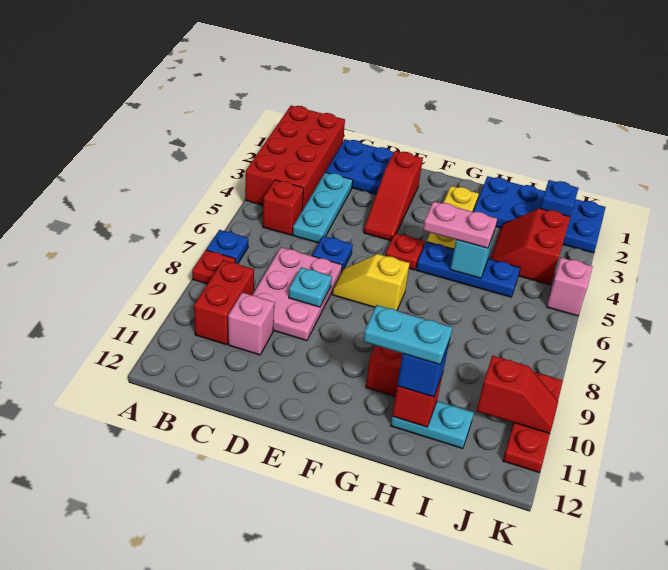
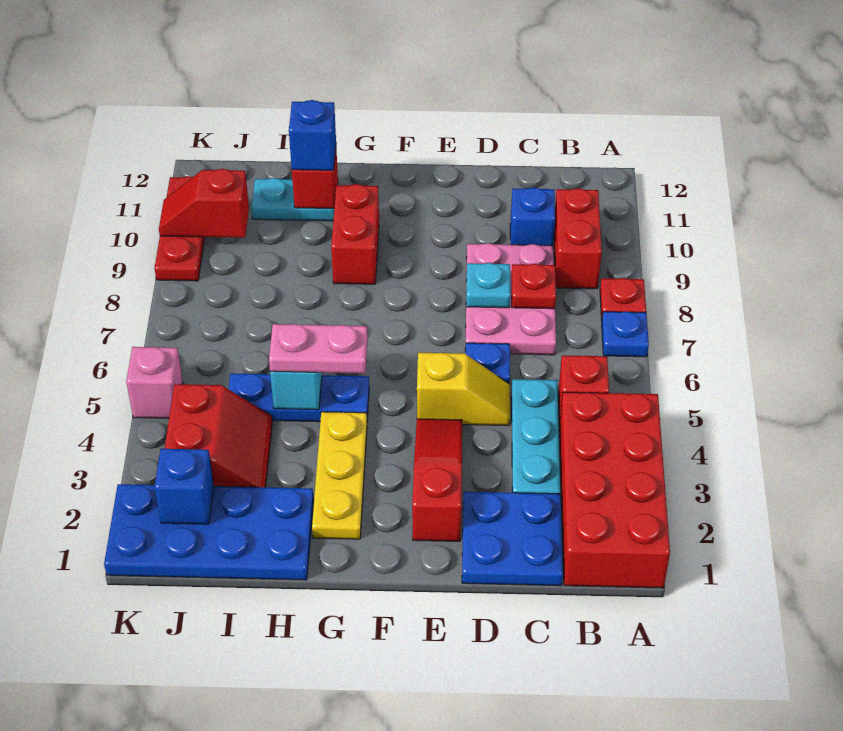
pink 1x1 brick [228,293,274,355] -> blue 1x1 brick [510,188,555,245]
yellow 1x2 slope [332,254,410,310] -> yellow 1x2 slope moved to [417,353,510,426]
red 1x1 plate [386,233,425,270] -> red 1x1 plate moved to [512,264,556,309]
cyan 1x2 plate [363,305,452,365] -> none

